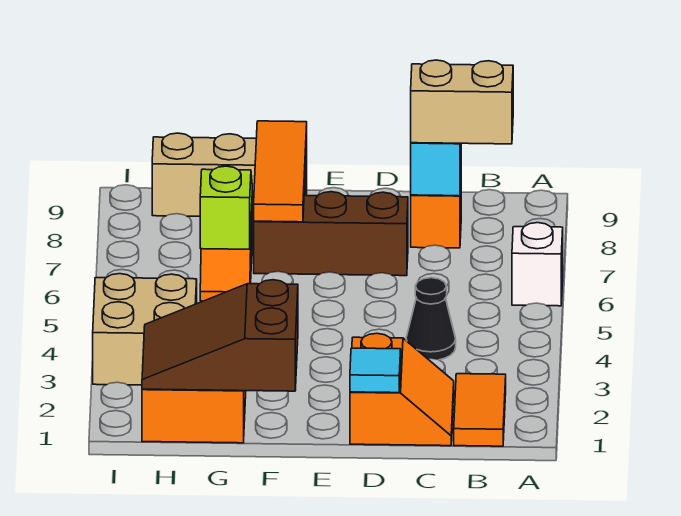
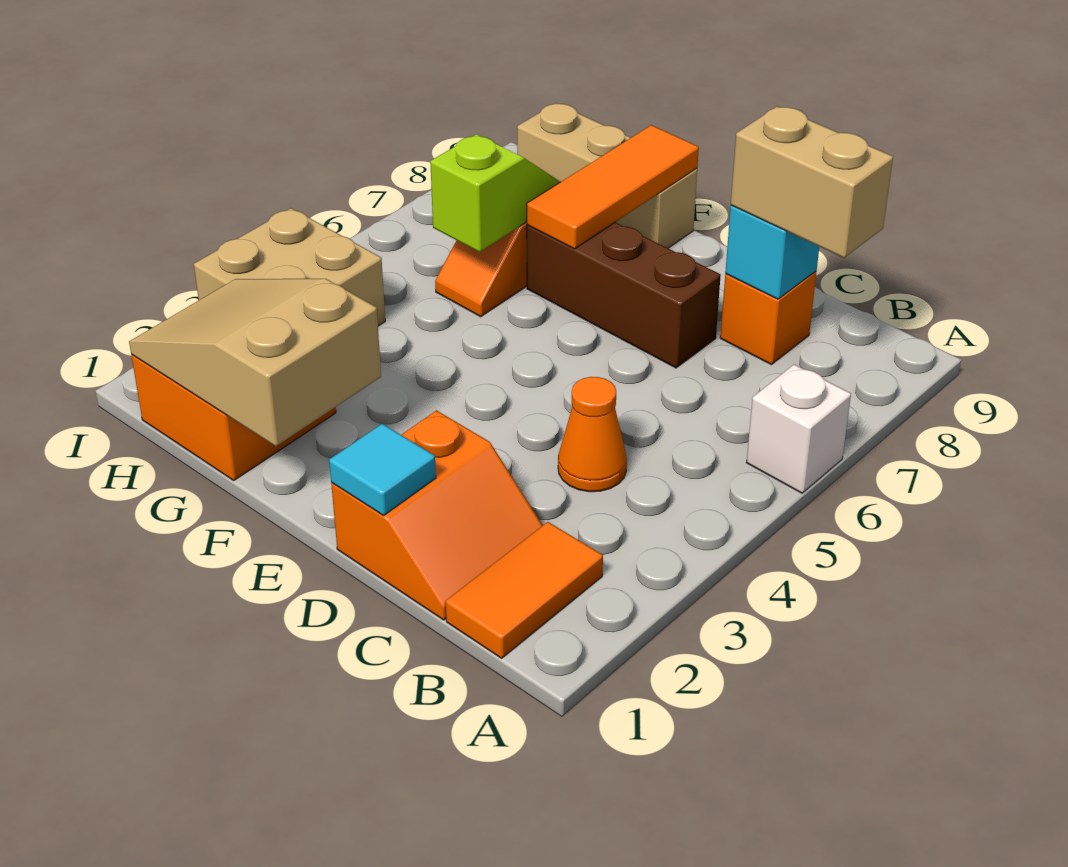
black 1x1 cone [406,278,456,360] -> orange 1x1 cone [558,377,627,492]
brown 2x3 slope [142,280,298,391] -> tan 2x3 slope [129,279,381,446]

